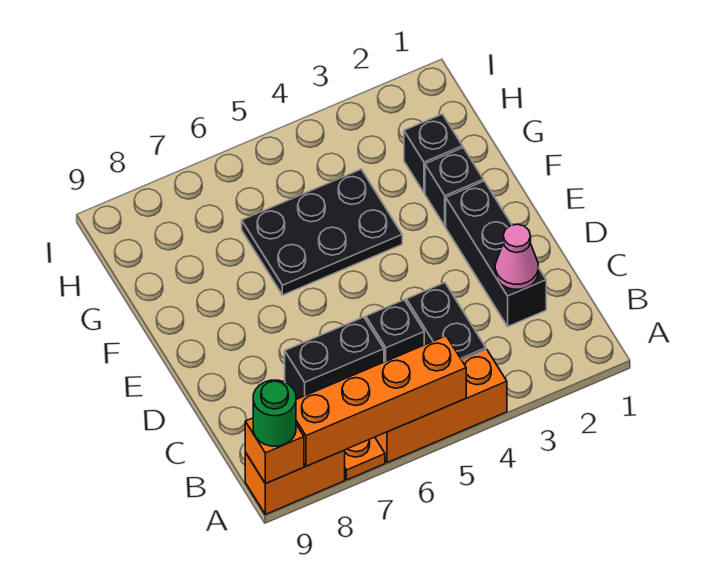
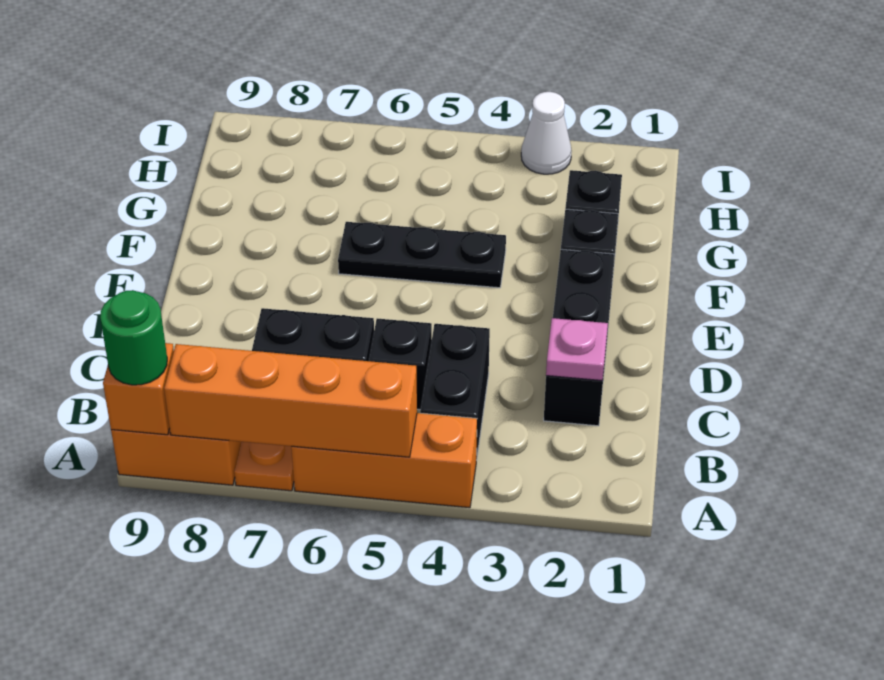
pink 1x1 cone [495,224,538,289] -> pink 1x1 plate [546,318,608,381]
black 2x3 plate [242,169,402,295] -> black 1x3 plate [338,222,506,288]
none -> white 1x1 cone [521,92,572,174]

